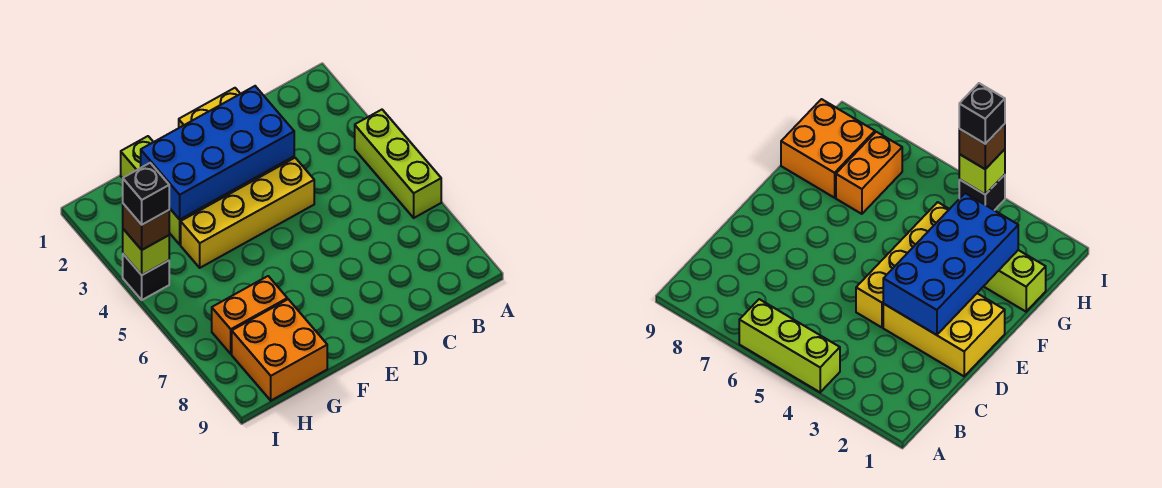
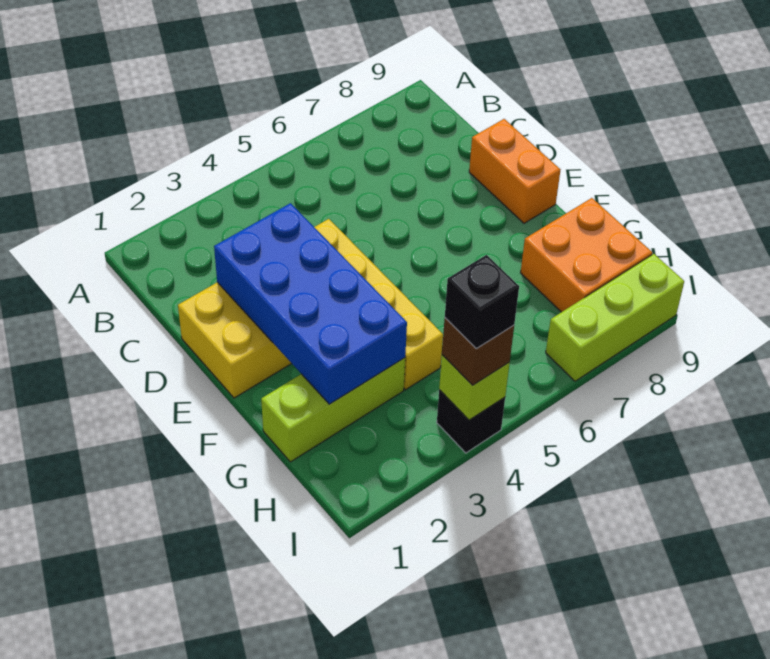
lime 1x3 brick [355,110,441,218] -> lime 1x3 brick moved to [546,254,684,381]
orange 1x2 brick [212,276,287,354] -> orange 1x2 brick moved to [469,119,560,223]

